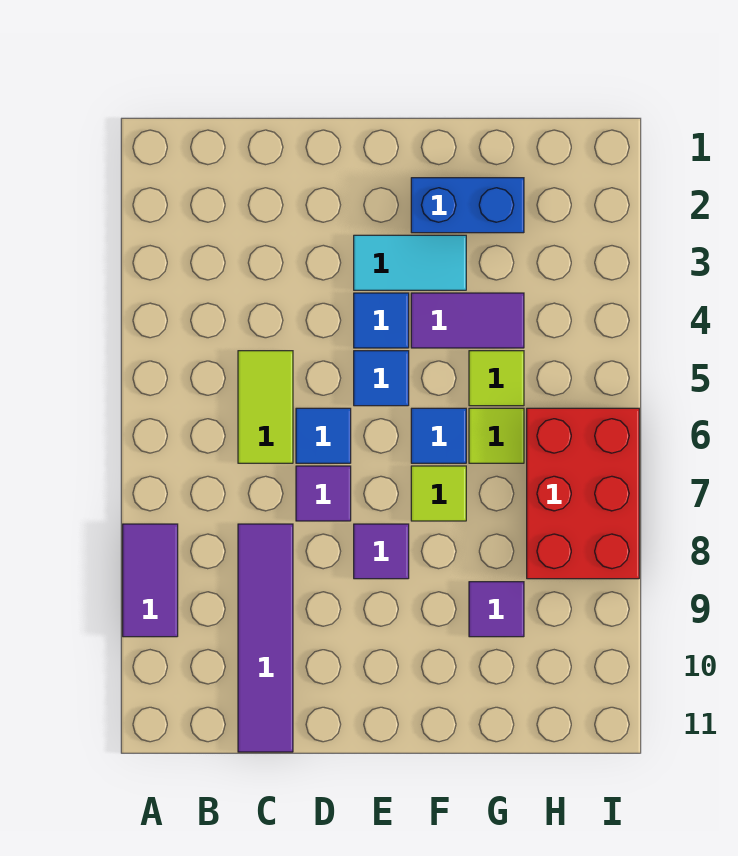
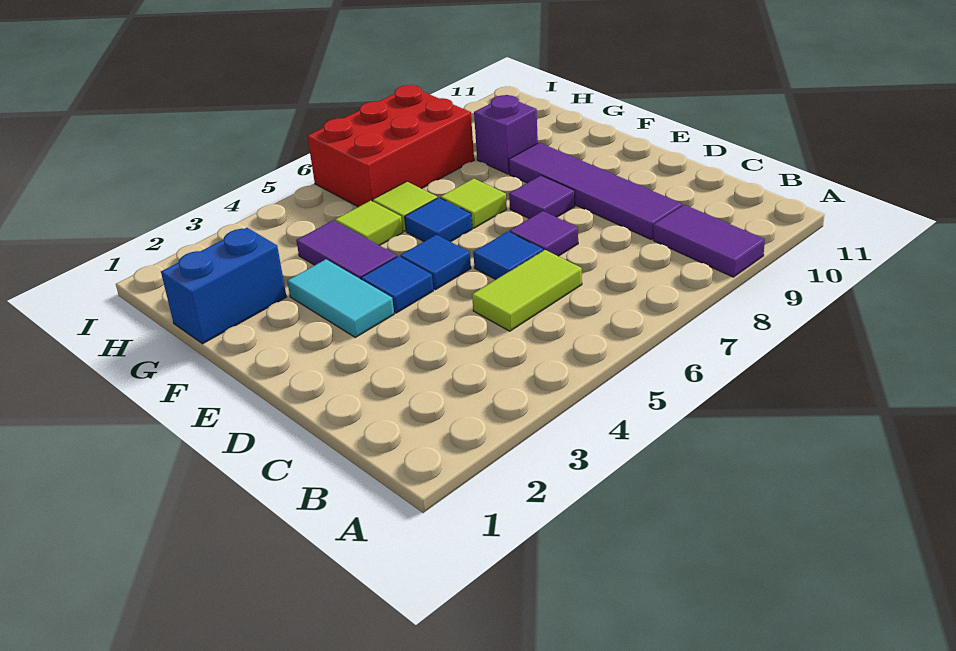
purple 1x2 tile [123,524,178,637] -> purple 1x2 tile turned to [653,205,765,277]
purple 1x4 tile [238,524,293,752] -> purple 1x4 tile turned to [509,143,682,239]
blue 1x2 brick [411,178,524,233] -> blue 1x2 brick turned to [161,228,286,344]
purple 1x1 tile [469,582,524,637] -> purple 1x1 brick [474,95,538,174]

